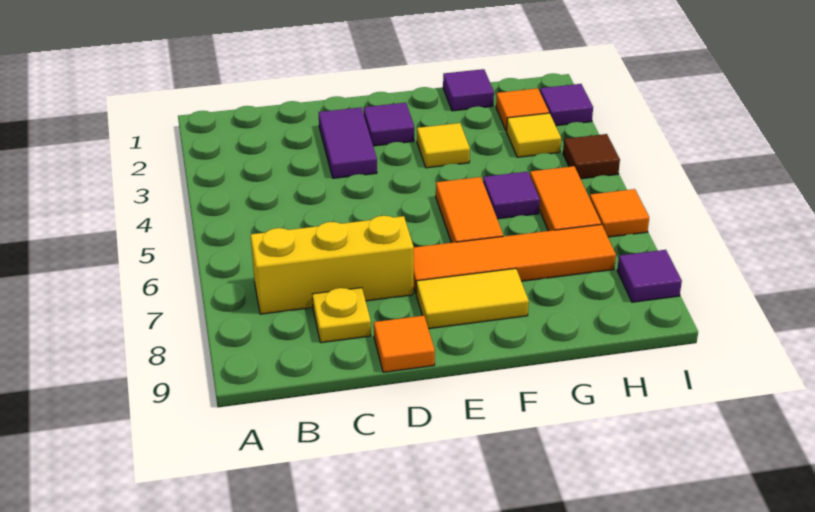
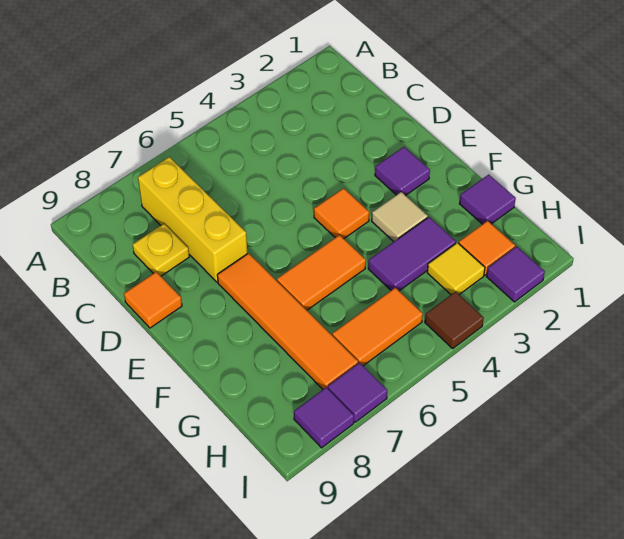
purple 1x2 tile [319,107,377,178] -> purple 1x2 tile moved to [368,217,456,291]
yellow 1x2 tile [416,268,529,329] -> none
yellow 1x1 tile [417,123,470,168] -> tan 1x1 tile [372,192,428,242]
purple 1x1 tile [483,172,540,219] -> purple 1x1 tile moved to [328,363,387,422]
orange 1x1 tile [590,189,649,237] -> orange 1x1 tile moved to [314,188,369,239]

